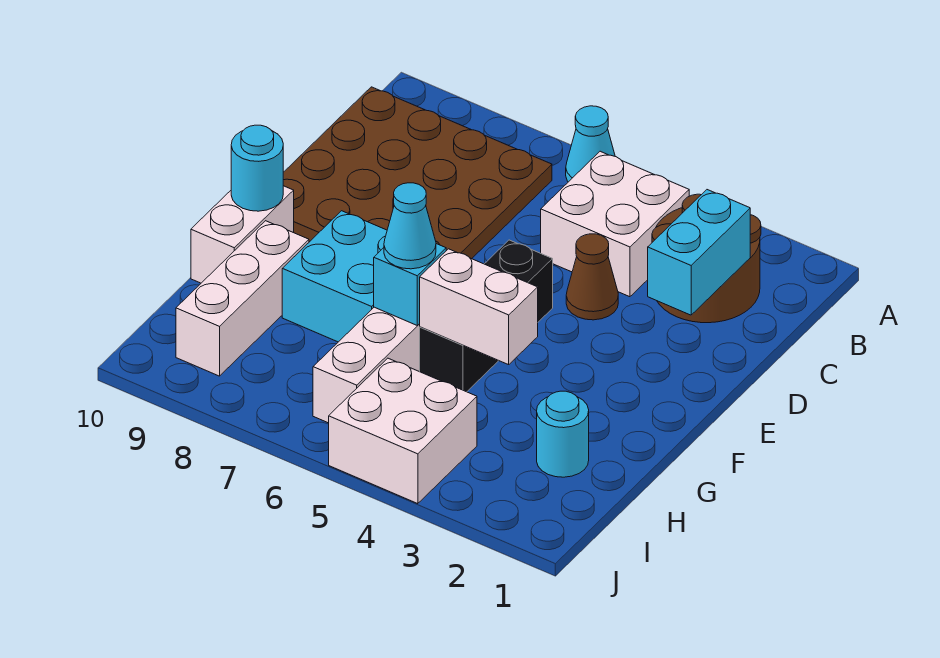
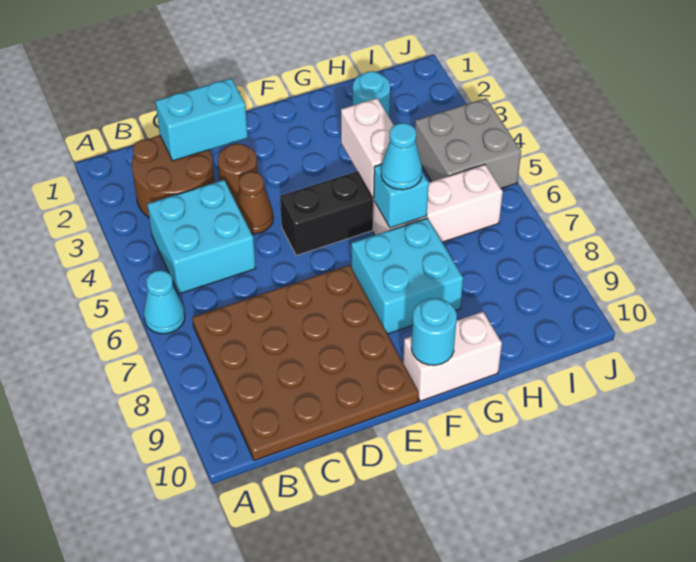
white 2x2 brick [541,151,689,297] -> cyan 2x2 brick [147,180,256,294]
none -> brown 1x1 round brick [218,144,258,203]
white 1x3 brick [176,221,309,376] -> none
white 2x2 brick [329,358,477,504] -> grey 2x2 brick [415,98,521,188]

